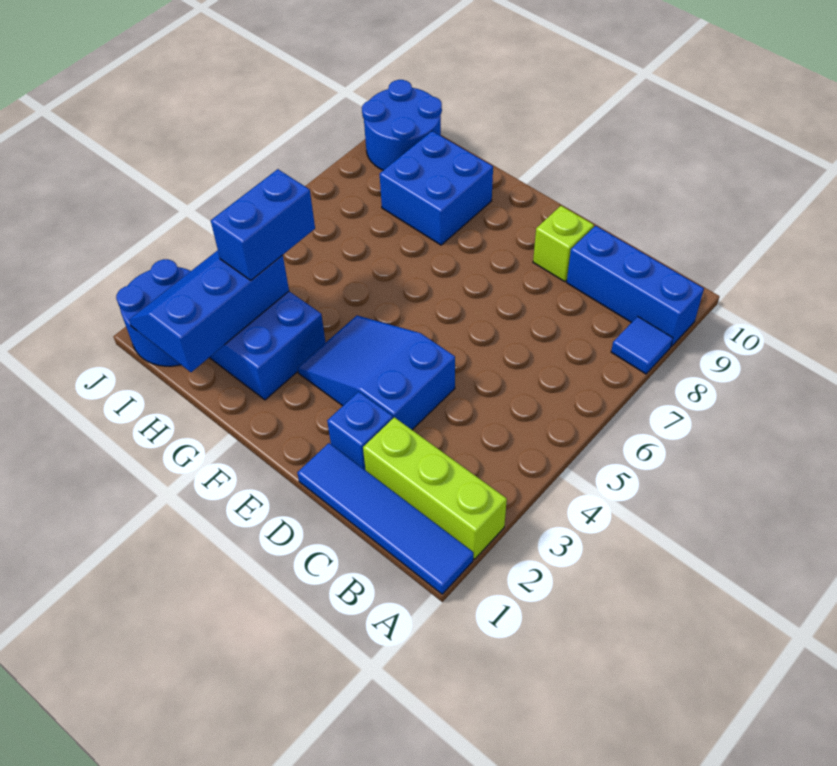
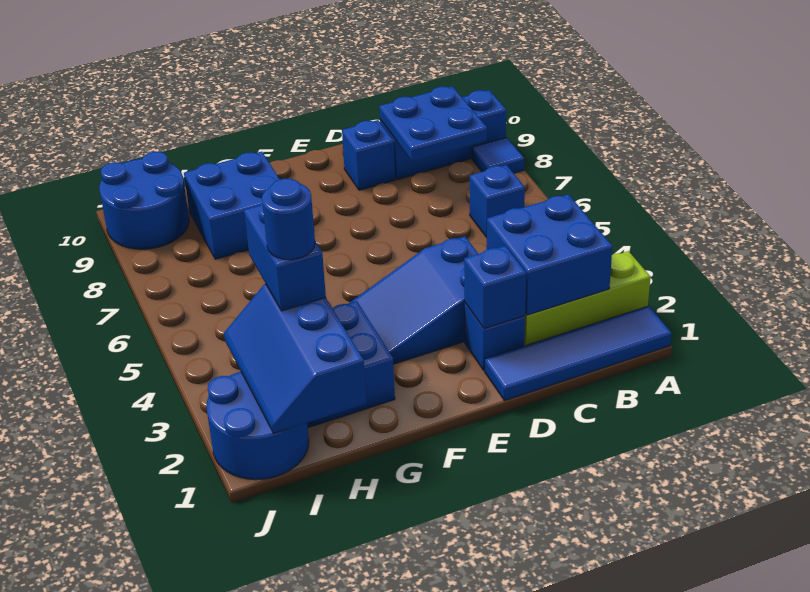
none -> blue 2x2 brick [487,194,612,315]
none -> blue 1x1 brick [470,165,525,237]
none -> blue 2x2 plate [379,86,487,162]
none -> blue 1x1 brick [464,246,526,329]
lime 1x1 brick [533,206,594,282] -> blue 1x1 brick [342,120,395,190]
none -> blue 1x1 round brick [262,179,315,260]

